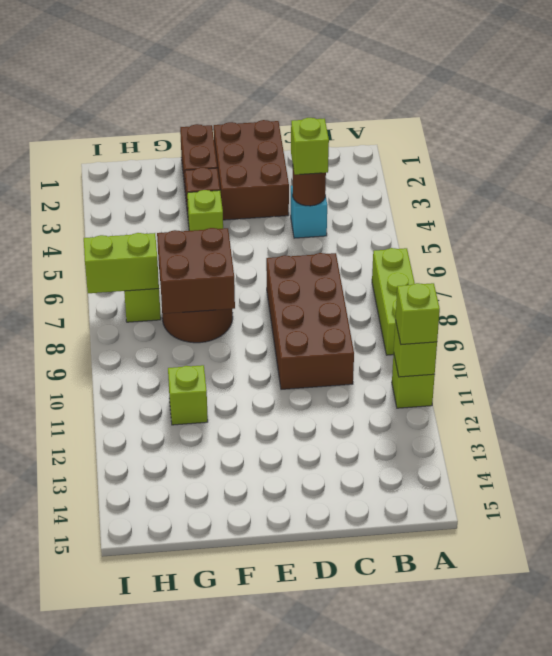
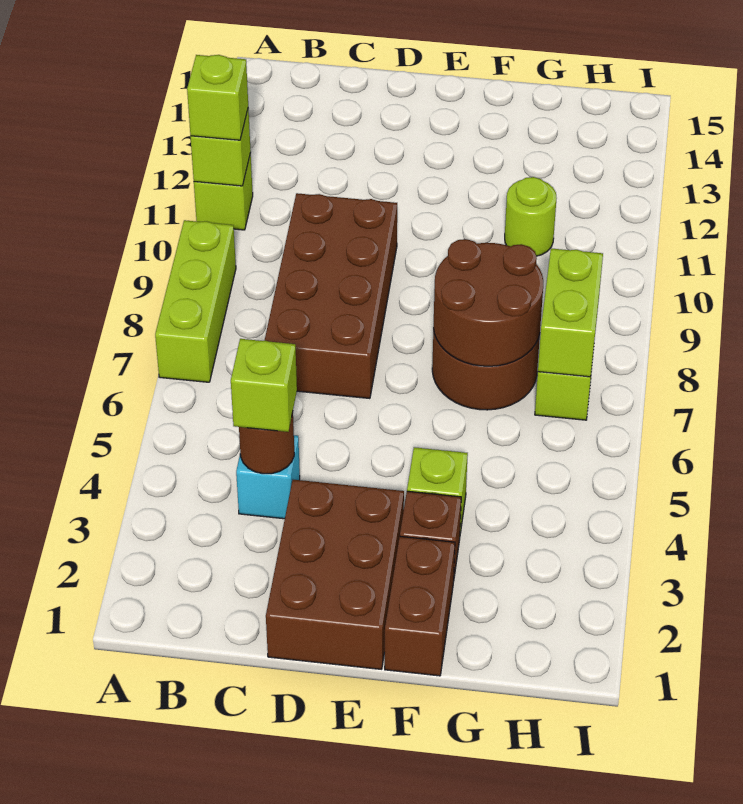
brown 2x2 brick [157,228,235,314] -> brown 2x2 round brick [433,239,543,366]
lime 1x1 brick [168,365,208,425] -> lime 1x1 round brick [505,177,557,256]
lime 1x2 brick [84,233,159,293] -> lime 1x2 brick turned to [538,248,603,377]

